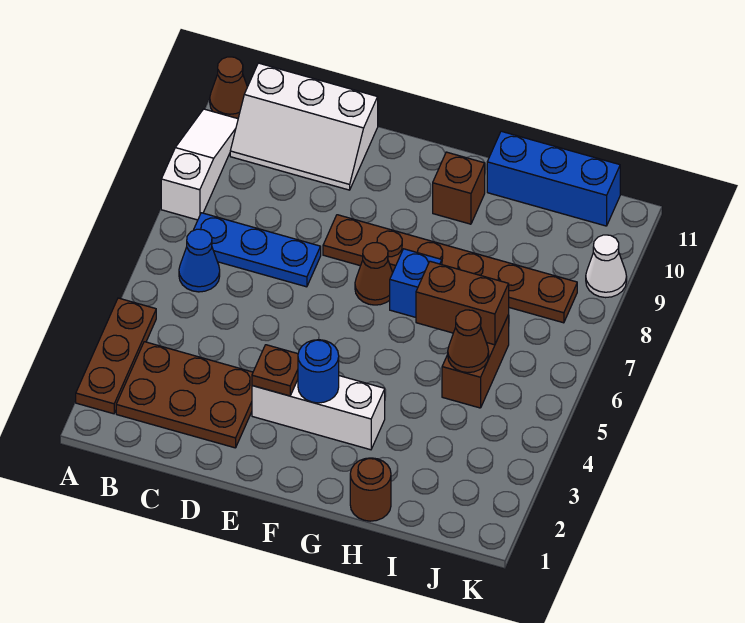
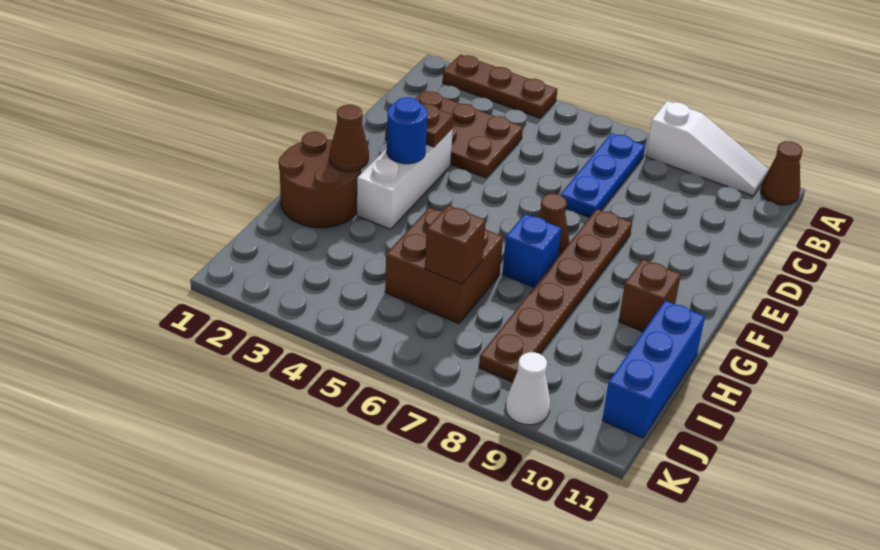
brown 2x3 plate [116,342,253,448] -> brown 2x3 plate turned to [385,90,523,178]
blue 1x1 cone [179,229,220,292] -> none
white 2x3 slope [230,63,378,190] -> none
brown 1x1 round brick [350,458,391,521] -> brown 2x2 round brick [279,132,361,228]
brown 1x2 brick [416,261,509,345] -> brown 1x1 brick [425,205,486,284]
brown 1x2 brick [442,315,509,408] -> brown 2x2 brick [385,207,503,323]
brown 1x1 cone [448,310,489,373] -> brown 1x1 cone moved to [329,105,369,172]

